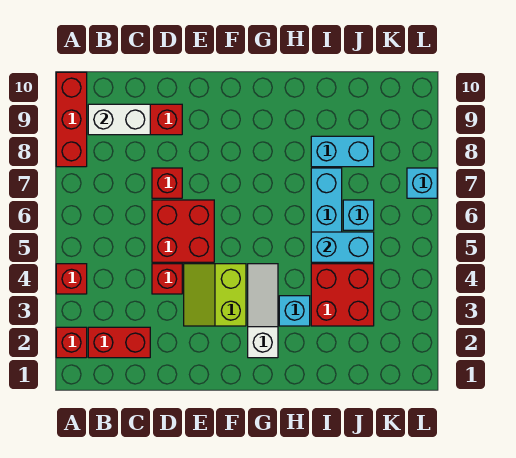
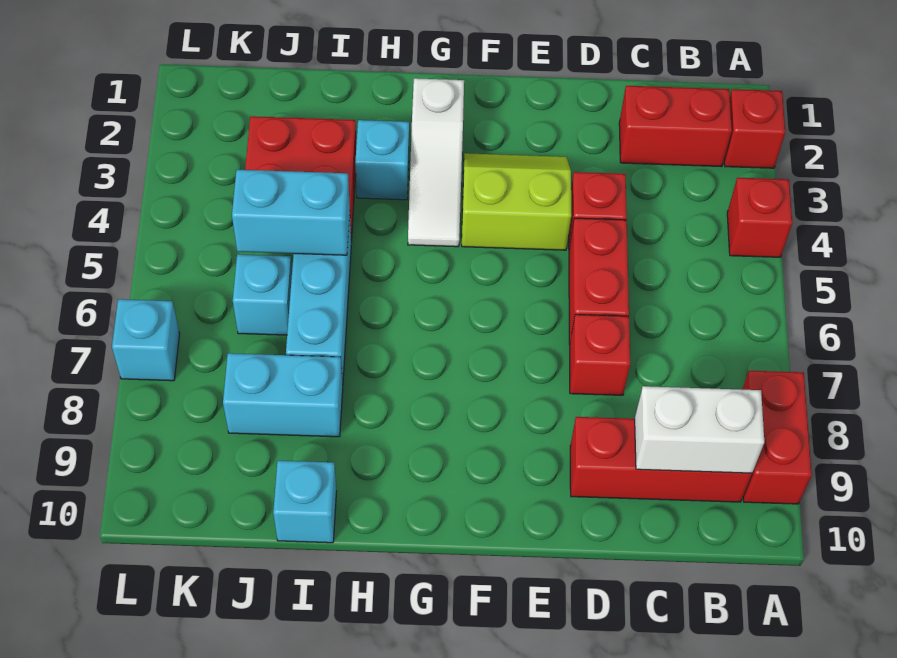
red 1x3 brick [56,72,87,167] -> red 1x2 brick [742,371,812,504]
red 2x2 brick [152,200,214,262] -> red 1x2 brick [569,218,629,344]
lime 2x2 slope [184,264,246,326] -> lime 2x2 slope turned to [462,153,571,250]
none -> cyan 1x1 brick [273,461,337,543]

